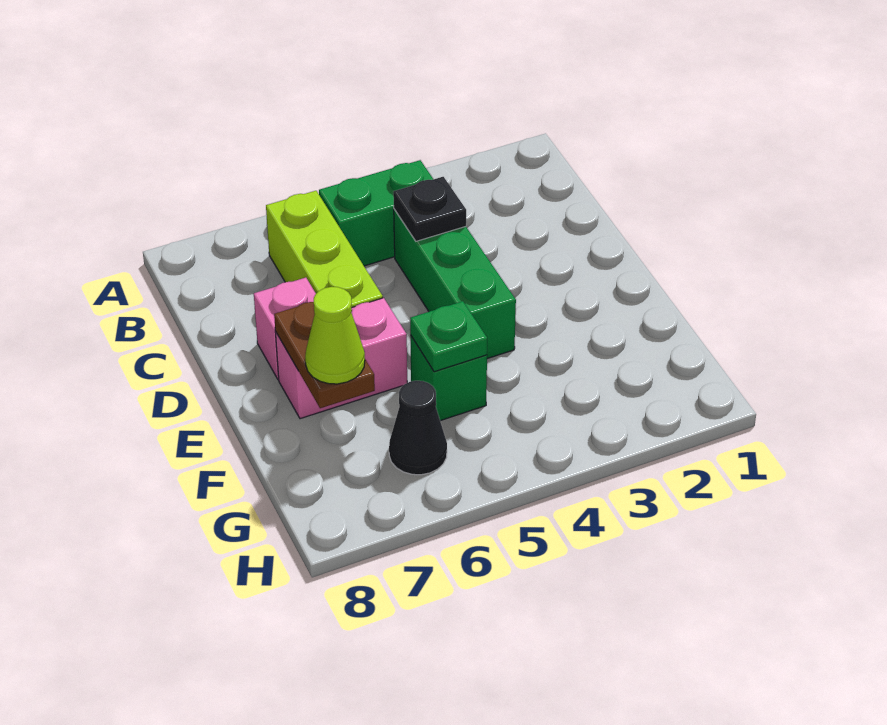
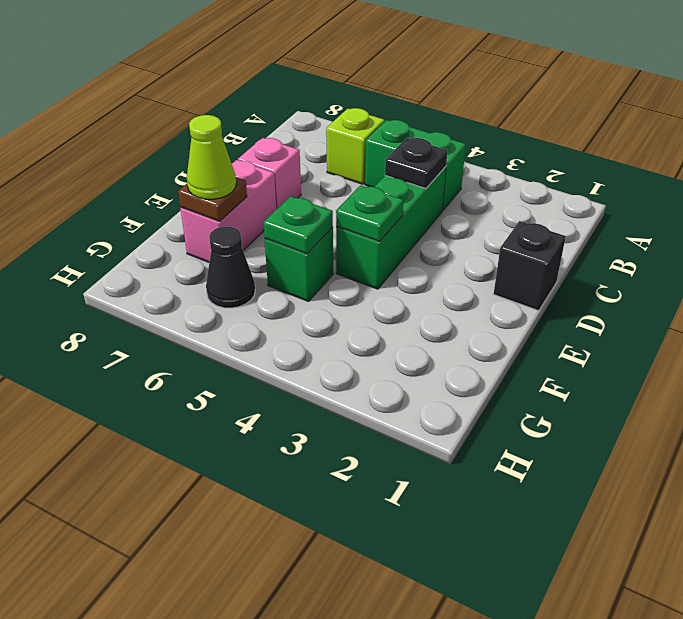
lime 1x3 brick [266,191,383,307] -> lime 1x1 brick [326,108,384,184]
none -> black 1x1 brick [494,221,566,311]
none -> green 1x1 plate [336,185,403,242]
pink 1x2 brick [275,298,407,419] -> pink 1x2 brick turned to [181,160,276,262]
brown 1x2 plate [274,302,375,408] -> brown 1x1 plate [178,177,247,221]

